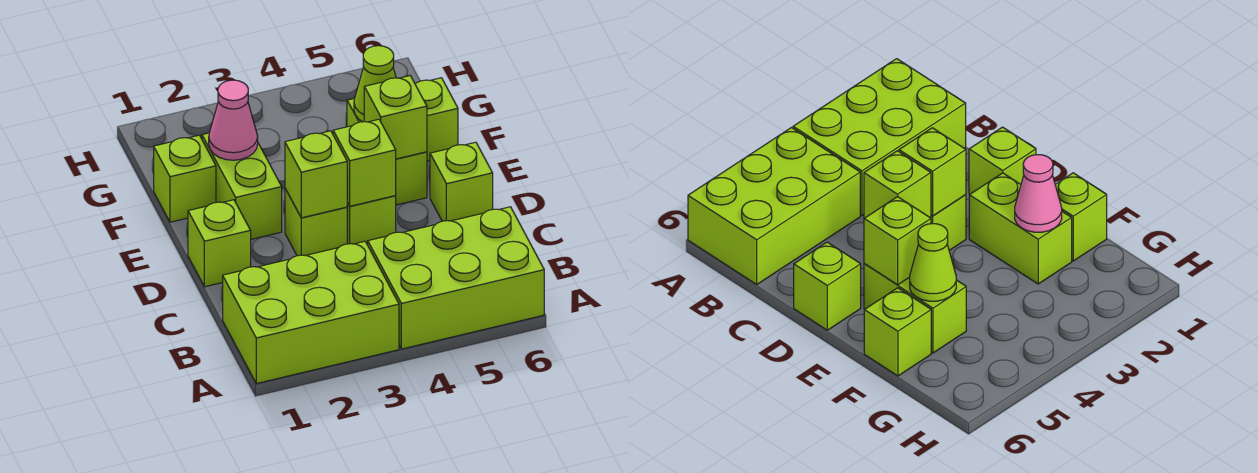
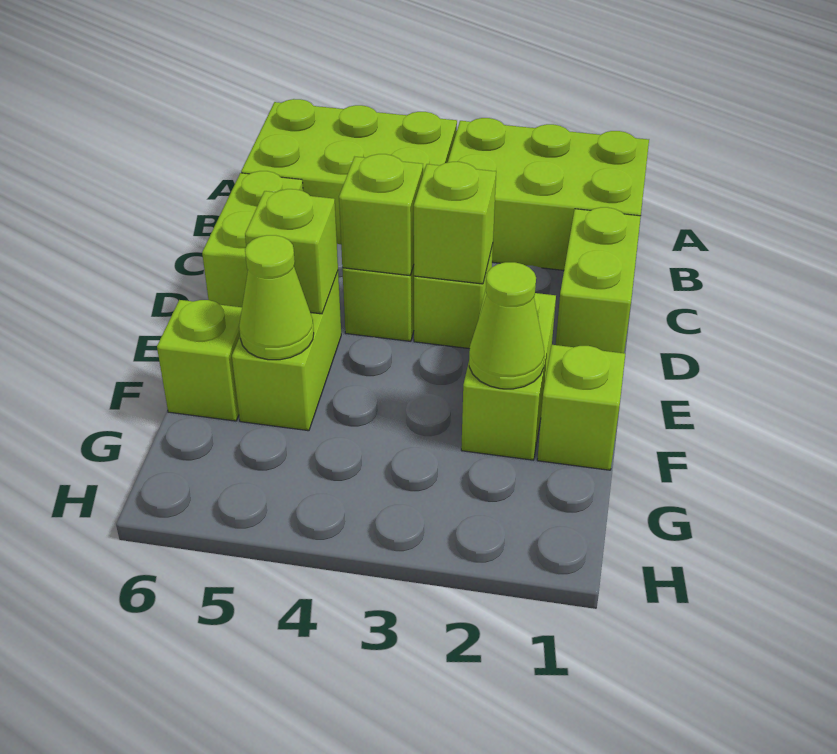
lime 1x1 brick [188,200,251,287] -> lime 1x2 brick [556,207,641,353]
lime 1x1 brick [430,142,493,221] -> lime 1x2 brick [202,171,303,307]
pink 1x1 cone [209,80,258,160] -> lime 1x1 cone [469,262,544,389]

